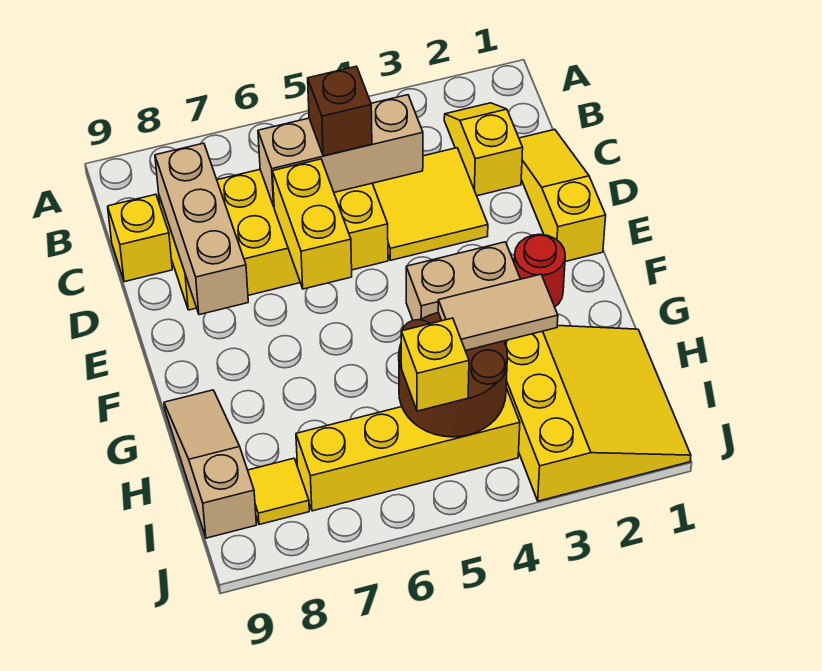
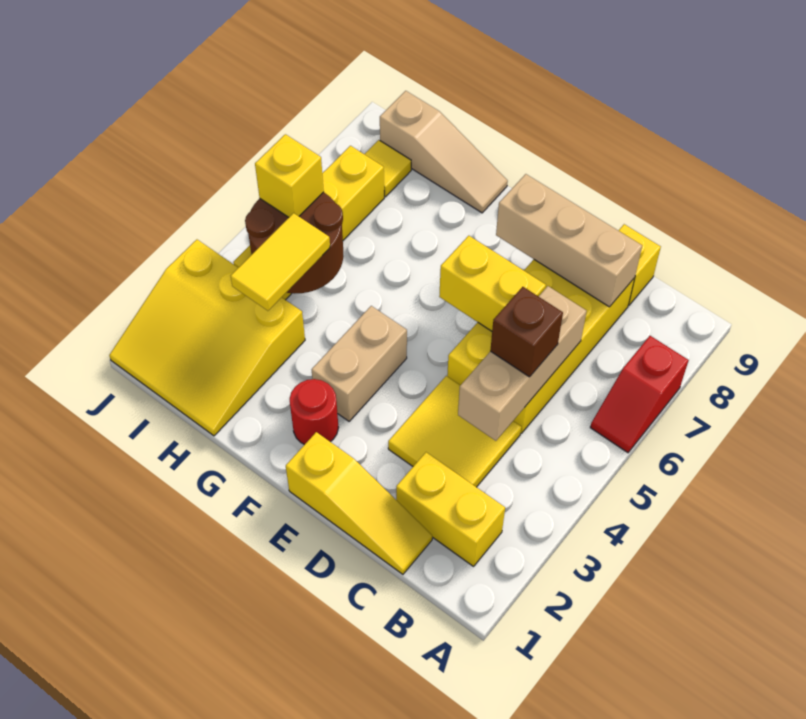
none -> red 1x2 slope [590,336,688,453]
yellow 1x2 slope [444,103,523,196] -> yellow 1x2 brick [396,452,505,566]
tan 1x2 tile [438,274,558,351] -> yellow 1x2 tile [231,213,330,311]

